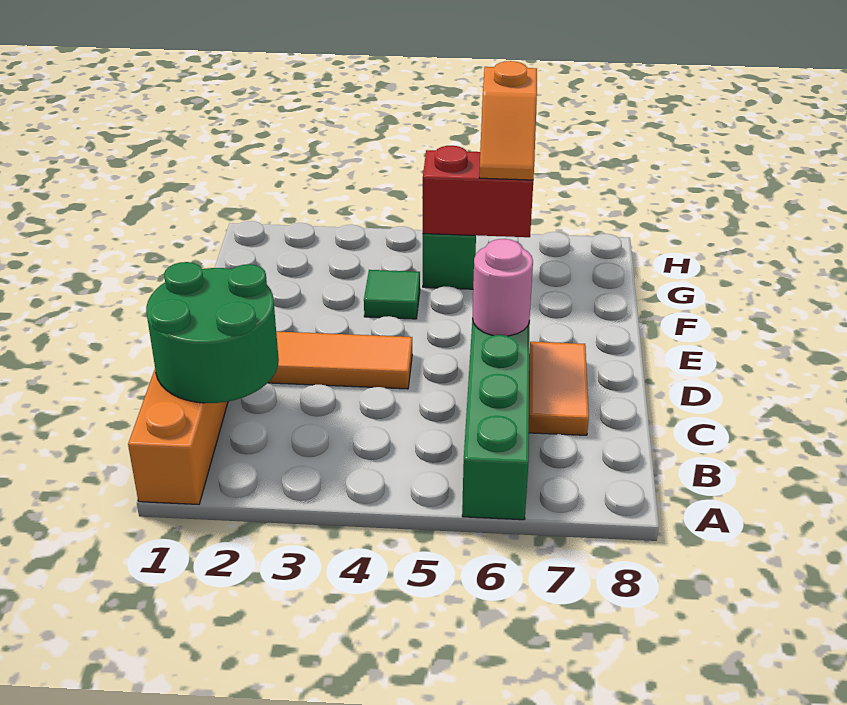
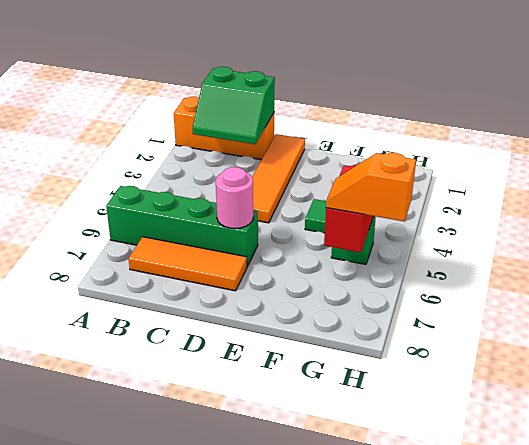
green 2x2 round brick [146,262,279,403] -> green 2x2 slope [193,67,275,144]
orange 1x2 tile [529,342,589,435] -> orange 1x3 tile [129,237,247,291]

